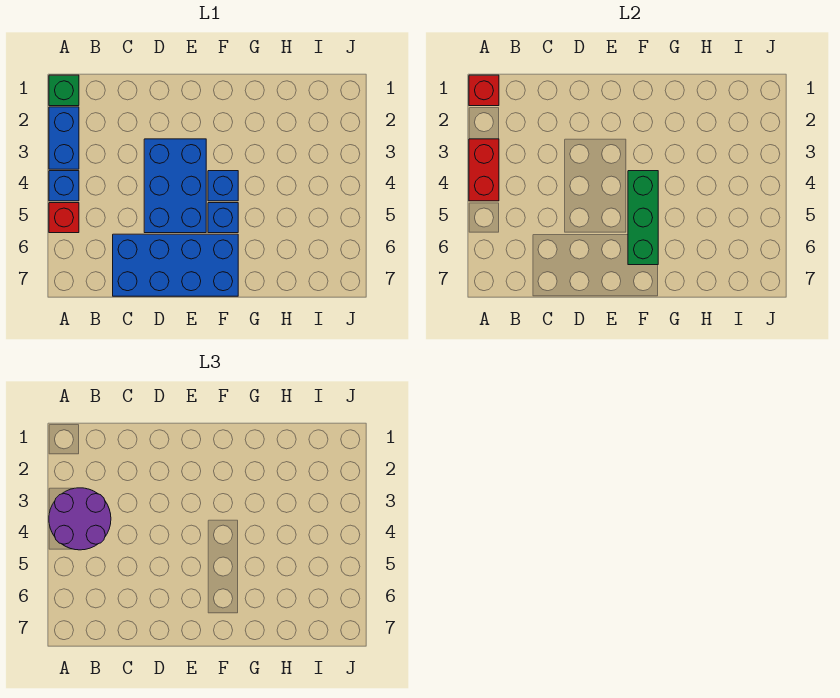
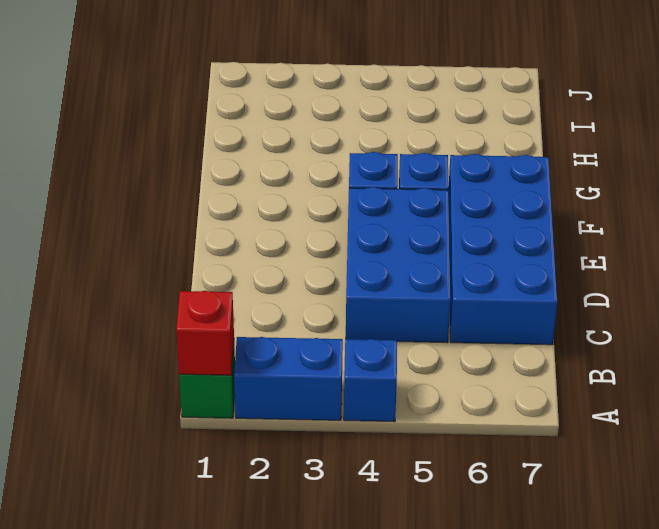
red 1x2 brick [469,139,499,201] -> none
purple 2x2 round brick [49,488,111,550] -> none
red 1x1 brick [49,203,79,233] -> none
blue 2x3 brick [144,139,206,233] -> blue 2x3 brick turned to [346,187,451,343]
green 1x3 brick [628,171,658,265] -> none

